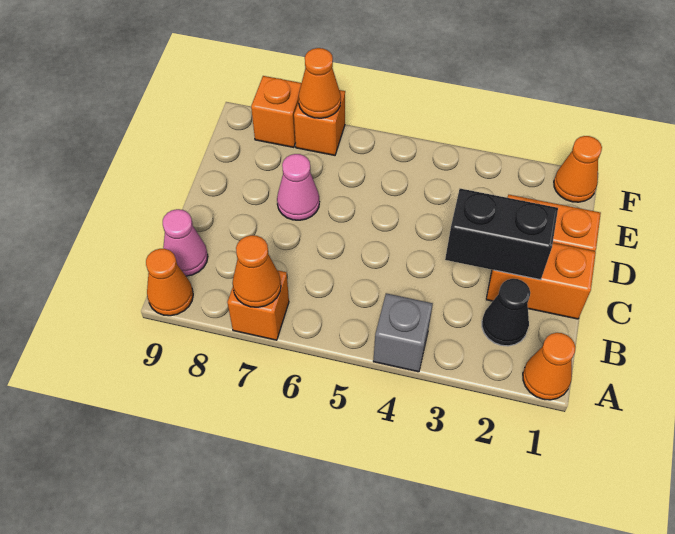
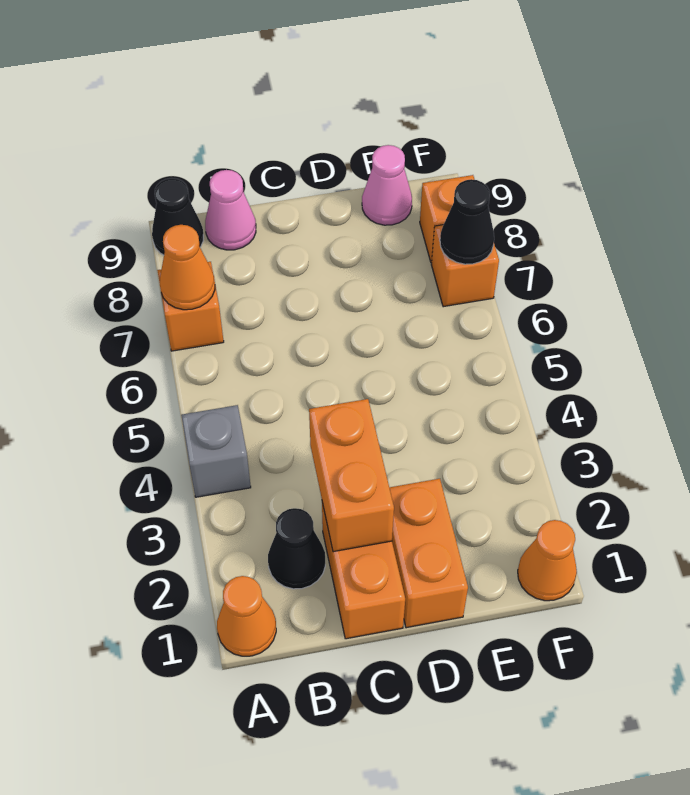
orange 1x1 cone [146,249,193,316] -> black 1x1 cone [152,178,203,255]
black 1x2 brick [445,189,558,280] -> orange 1x2 brick [309,399,394,552]
pink 1x1 cone [277,154,319,220] -> pink 1x1 cone moved to [362,145,412,225]
orange 1x1 cone [298,48,341,118] -> black 1x1 cone [440,179,494,264]

